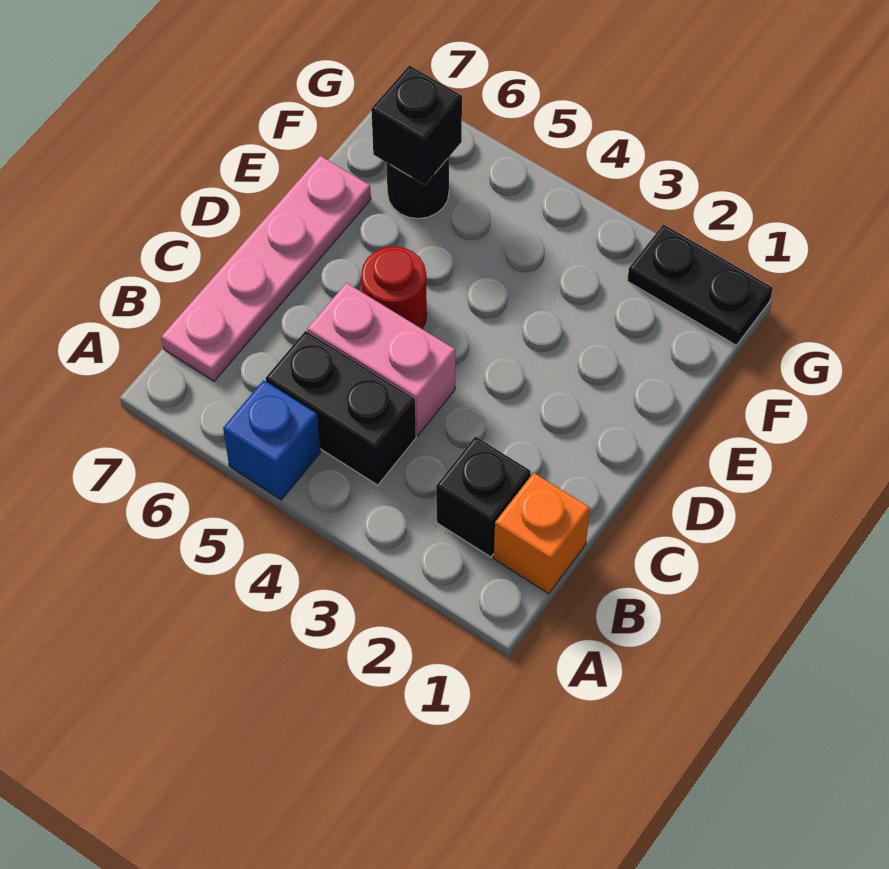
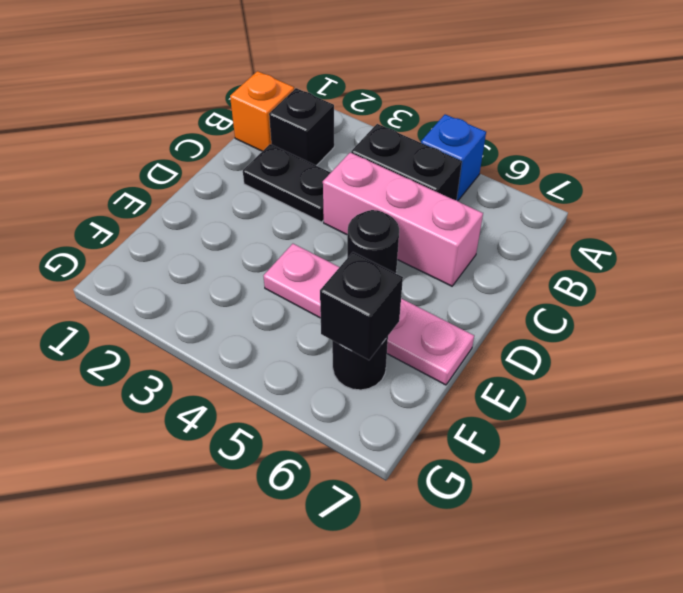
pink 1x4 plate [161,156,371,381] -> pink 1x4 plate turned to [264,244,474,385]
pink 1x2 brick [307,283,455,436] -> pink 1x3 brick [323,153,483,286]
red 1x1 round brick [361,246,427,329] -> black 1x1 round brick [347,210,399,273]
black 1x2 plate [627,224,773,345] -> black 1x2 plate moved to [243,144,331,222]

